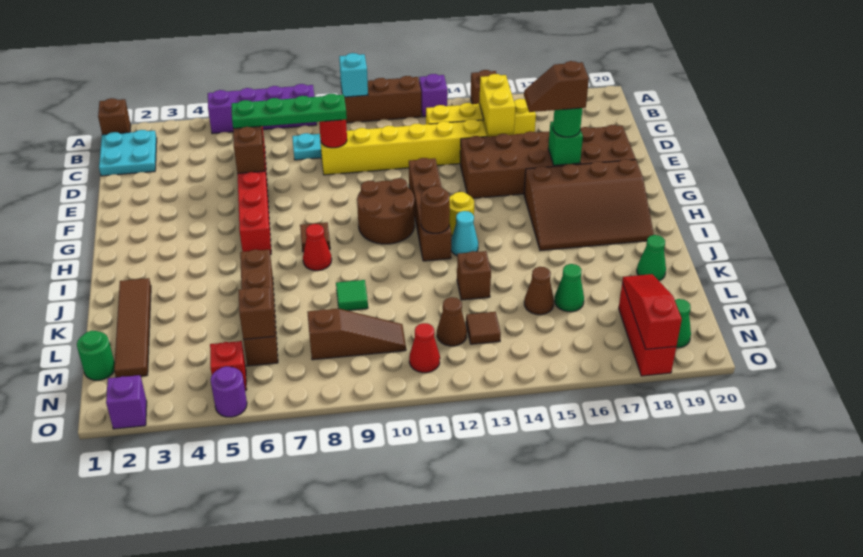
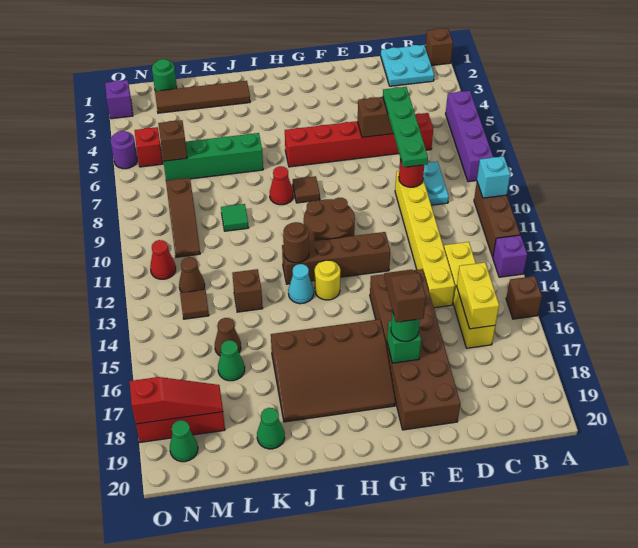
yellow 1x2 brick [479,74,516,135] -> yellow 1x2 brick turned to [457,262,499,329]
brown 3x4 slope [524,159,654,251] -> brown 3x4 slope turned to [271,319,396,422]
brown 1x4 brick [240,250,278,366] -> green 1x4 brick [163,133,263,181]

